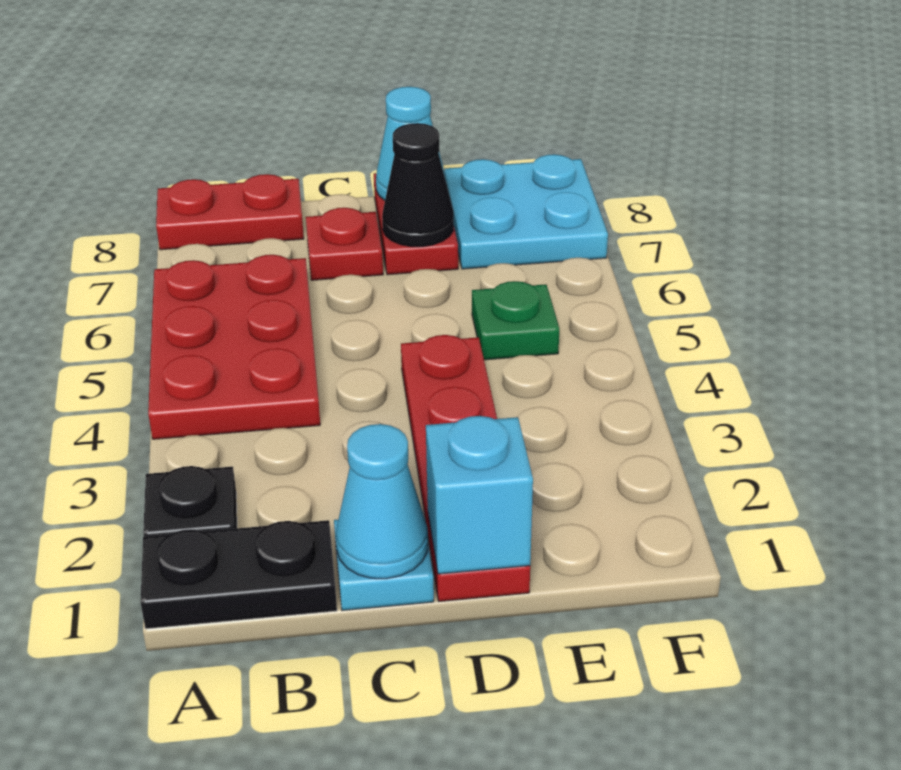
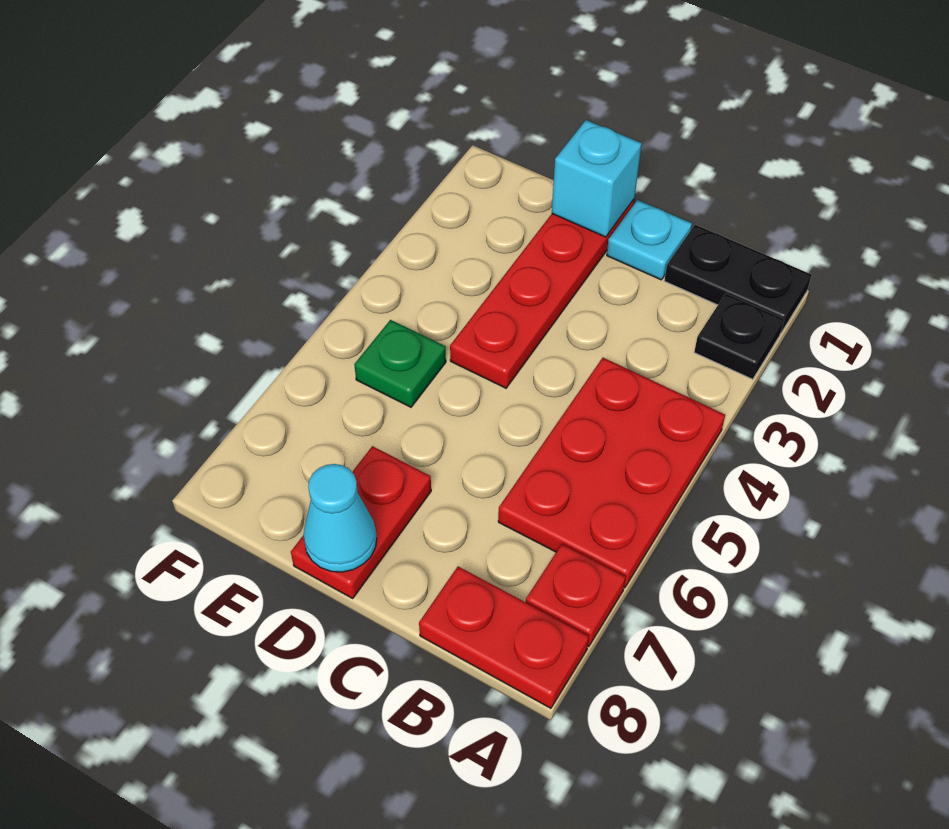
cyan 1x1 cone [335,424,428,579] -> none
red 1x1 plate [306,208,383,280] -> red 1x1 plate moved to [526,544,626,646]
black 1x1 cone [382,123,454,247] -> none
cyan 2x2 plate [444,154,608,269] -> none

